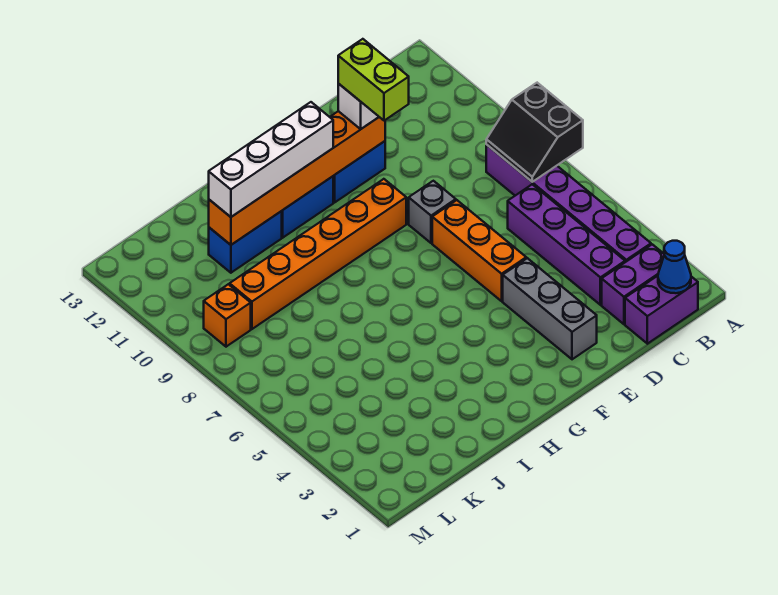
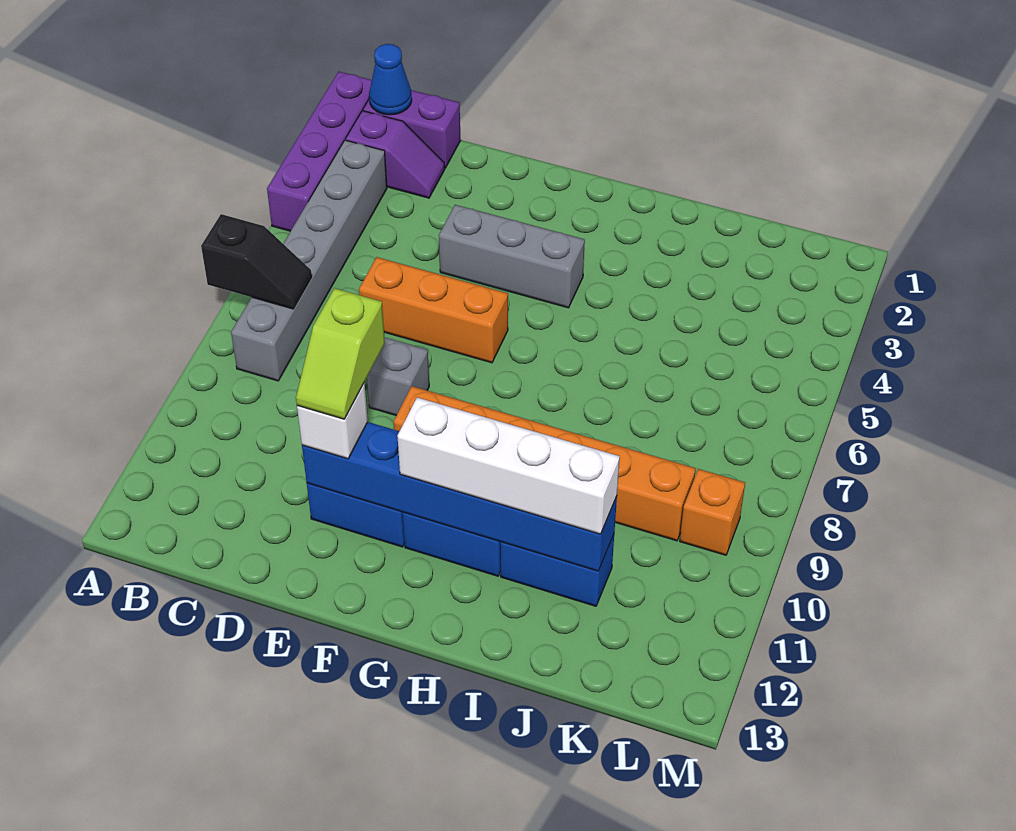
black 2x2 slope [486,83,583,182] -> black 1x2 slope [201,214,312,309]
purple 1x2 brick [602,244,664,324] -> purple 1x2 slope [346,111,445,198]
purple 1x6 brick [486,145,651,262] -> grey 1x6 brick [231,140,387,381]
purple 1x4 brick [508,184,625,305] -> purple 1x4 brick moved to [267,72,372,231]
grey 1x3 brick [503,258,597,359] -> grey 1x3 brick turned to [439,205,585,308]
orange 1x3 brick [432,200,526,301] -> orange 1x3 brick turned to [359,257,508,363]
lime 1x2 brick [338,39,409,121] -> lime 1x2 slope [296,288,385,419]
orange 1x6 brick [209,111,385,245] -> blue 1x6 brick [302,422,617,571]

